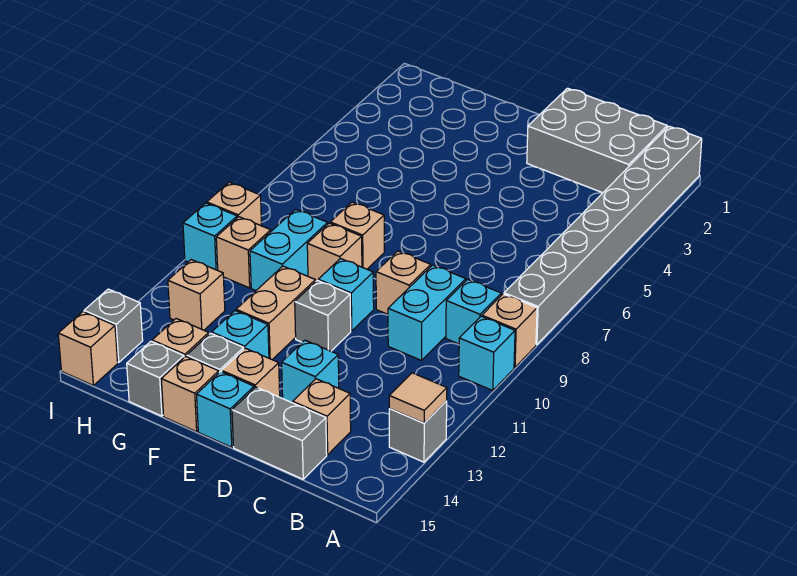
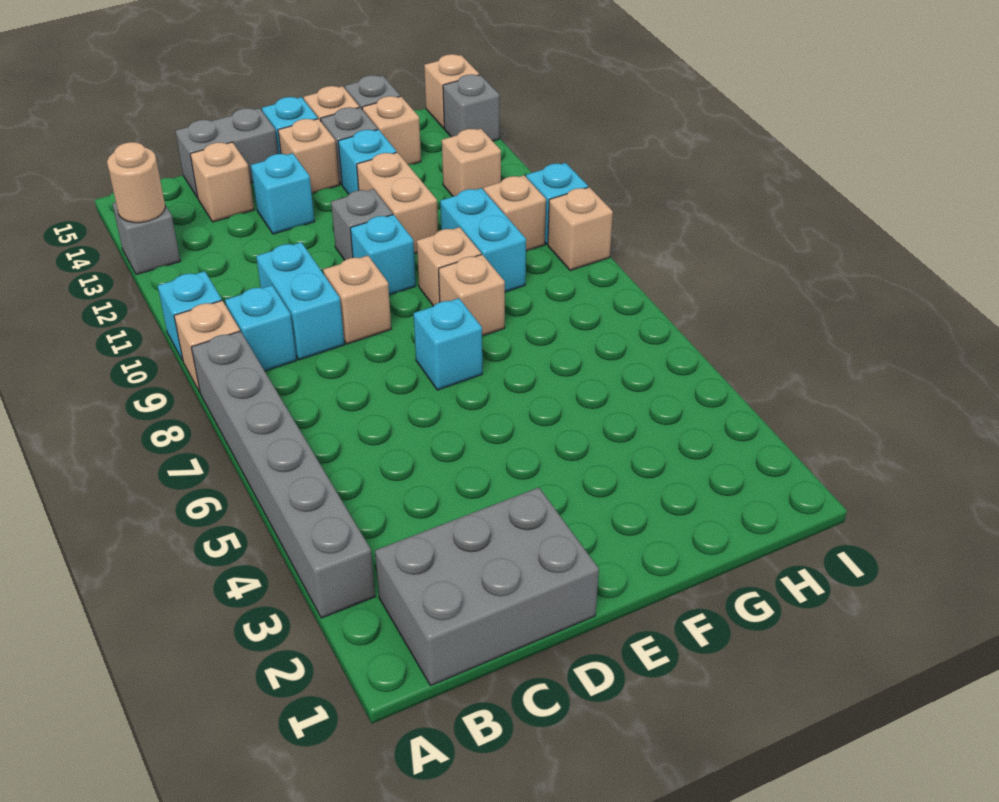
grey 1x8 brick [504,126,702,345] -> grey 1x6 brick [191,331,375,618]
tan 1x1 tile [389,373,447,423] -> tan 1x1 round brick [107,142,165,223]
none -> cyan 1x1 brick [414,298,482,390]

